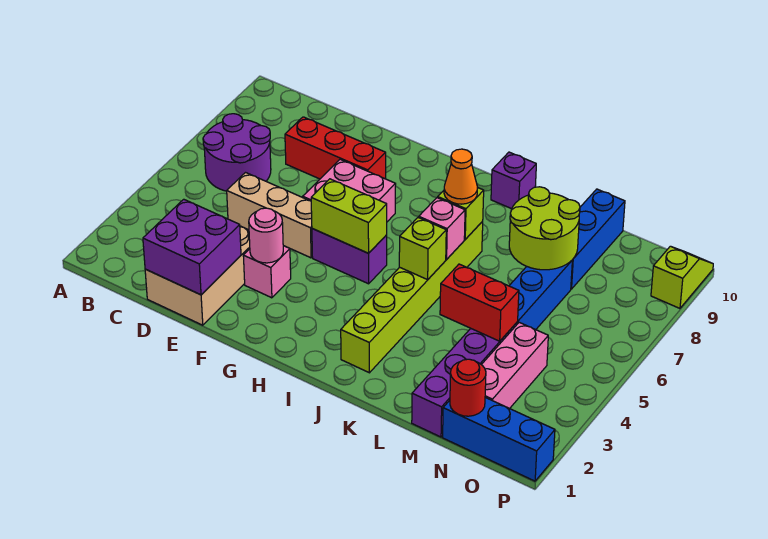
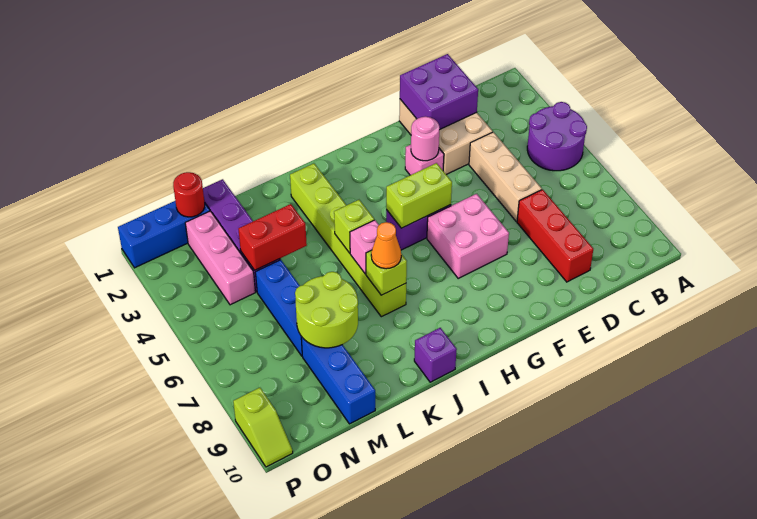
purple 2x2 round brick [203,114,271,191] -> purple 2x2 round brick moved to [527,102,587,171]
tan 1x3 brick [227,173,312,258] -> tan 1x3 brick turned to [469,132,542,221]
red 1x3 brick [285,117,386,179] -> red 1x3 brick turned to [517,190,593,282]

